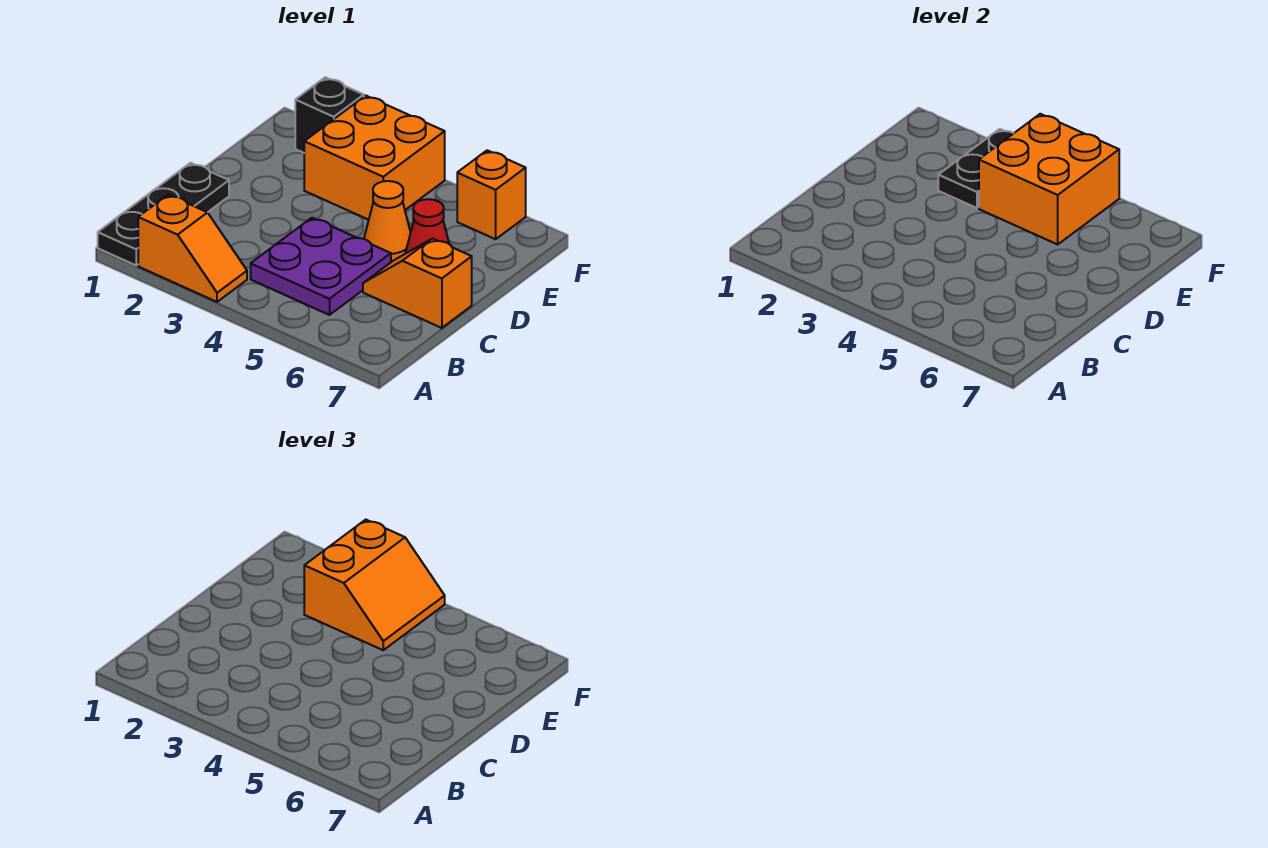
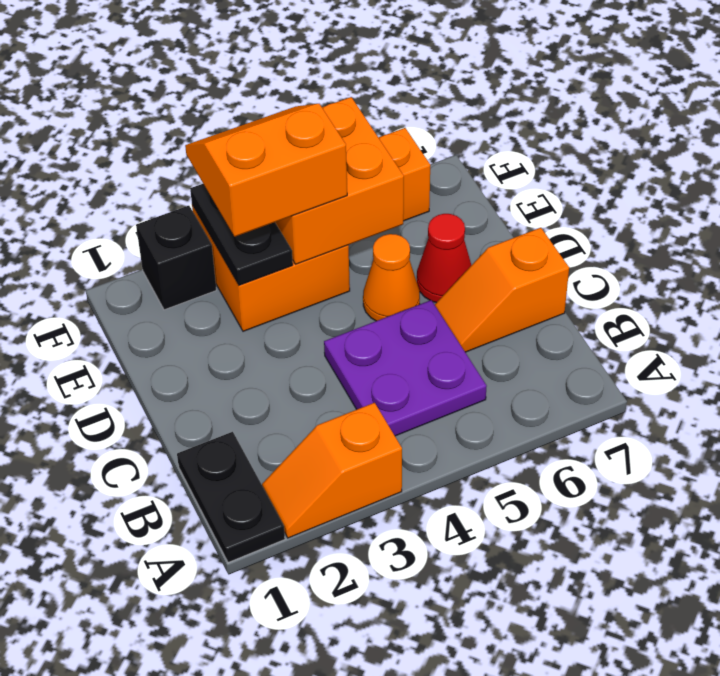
black 1x3 plate [98,163,229,265] -> black 1x2 plate [177,432,285,562]
orange 1x2 slope [138,195,247,302] -> orange 1x2 slope turned to [262,403,402,538]
orange 2x2 slope [304,520,445,650] -> orange 2x2 slope turned to [185,104,347,237]

